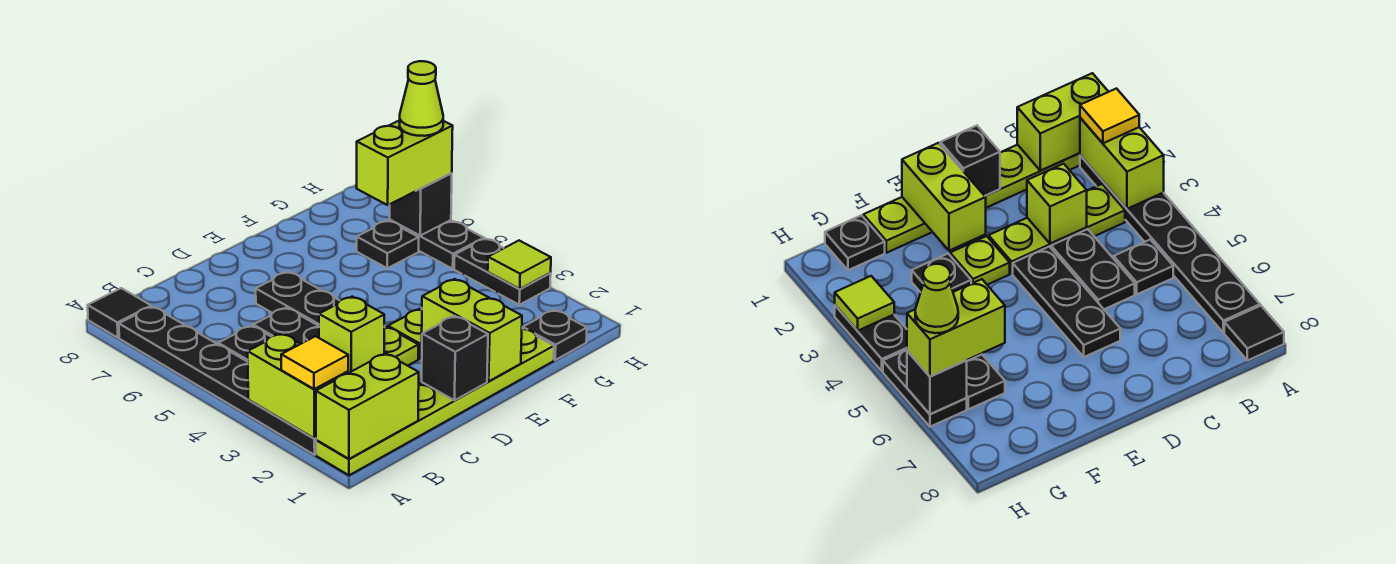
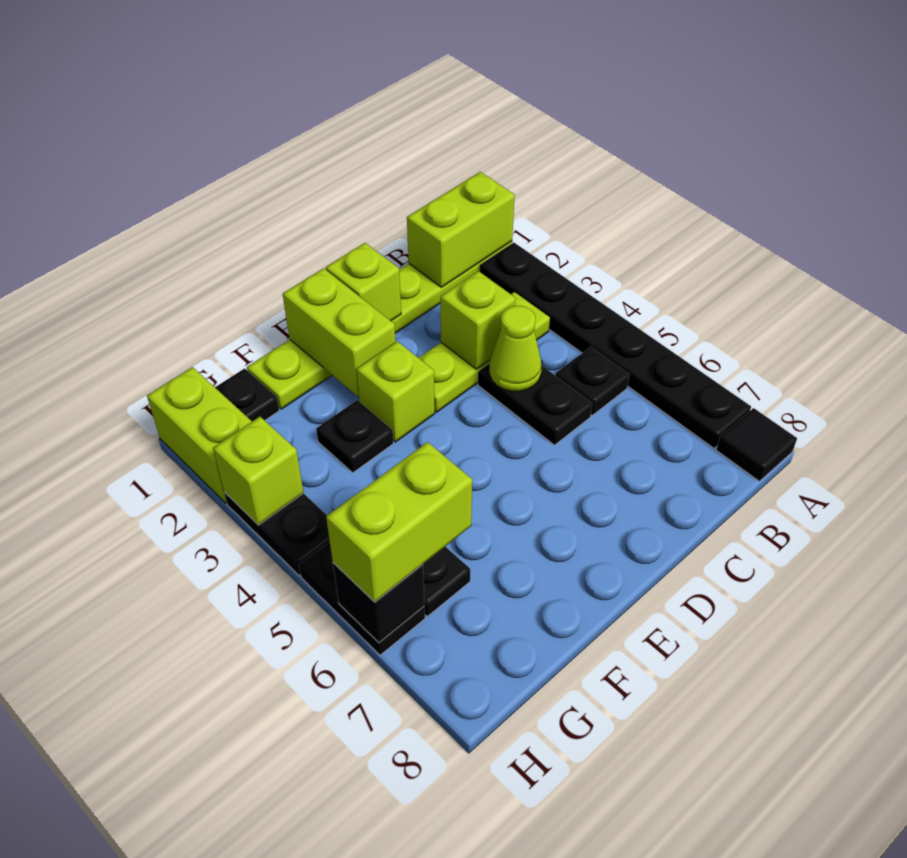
lime 1x2 brick [248,333,348,439] -> lime 1x2 brick moved to [147,367,252,503]
yellow 1x1 tile [281,336,348,389] -> none
black 1x1 brick [422,316,488,400] -> lime 1x1 brick [326,243,401,321]
black 1x3 plate [256,272,385,327] -> none
lime 1x1 plate [388,309,422,359] -> lime 1x1 brick [357,341,435,442]
lime 1x1 tile [488,241,551,289] -> lime 1x1 brick [213,417,304,525]
lime 1x1 cone [400,61,443,136] -> lime 1x1 cone moved to [489,306,542,391]

